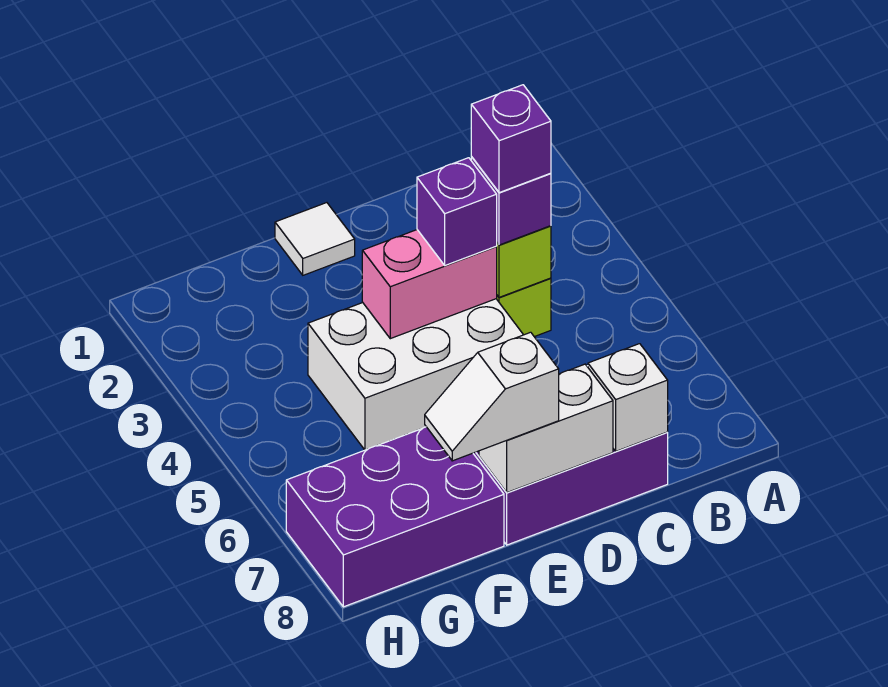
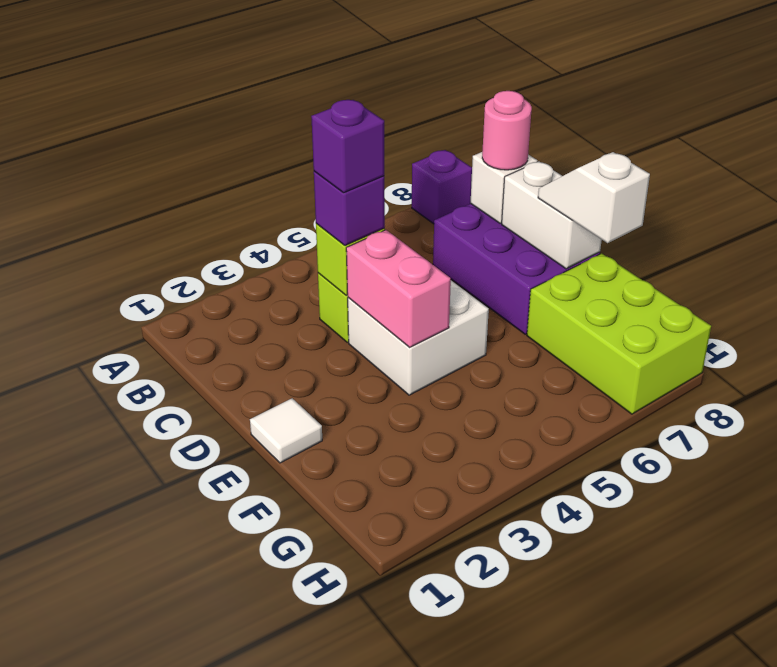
none -> pink 1x1 round brick [482,91,532,170]
white 2x3 brick [308,299,523,450] -> white 2x2 brick [348,280,489,395]
purple 1x1 brick [417,158,497,265] -> purple 1x1 brick moved to [412,150,472,224]
white 1x2 slope [425,332,559,461] -> white 1x2 slope turned to [538,152,650,243]
purple 2x3 brick [286,427,504,607] -> lime 2x3 brick [527,253,711,414]

